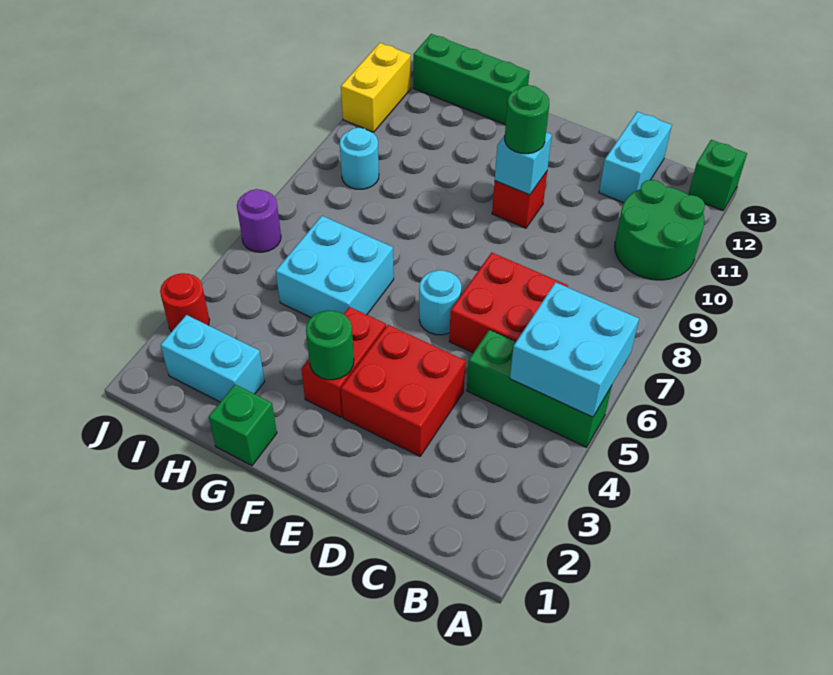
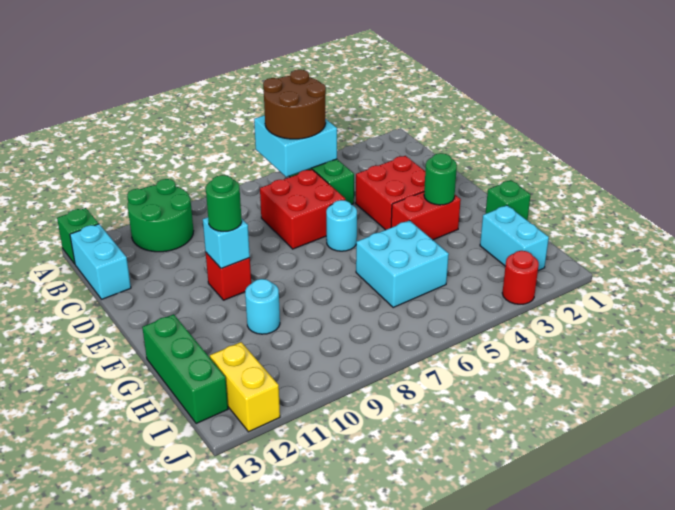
none -> brown 2x2 round brick [263,70,326,139]
cyan 1x2 brick [599,112,672,203] -> cyan 1x2 brick turned to [70,224,131,299]
cyan 1x1 round brick [340,128,379,189] -> cyan 1x1 round brick moved to [245,279,280,334]
purple 1x1 round brick [237,189,281,252] -> none
yellow 1x2 brick [341,43,411,132] -> yellow 1x2 brick turned to [210,342,280,432]

